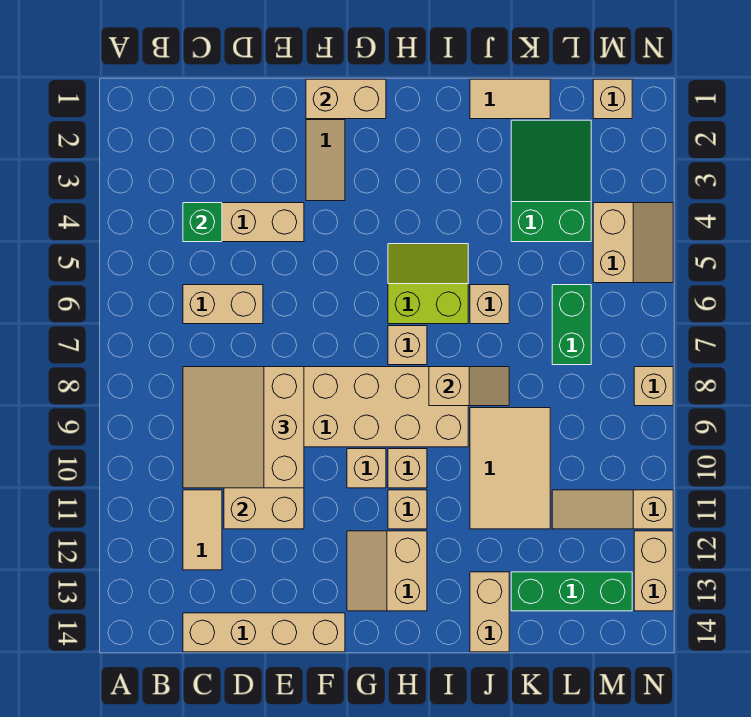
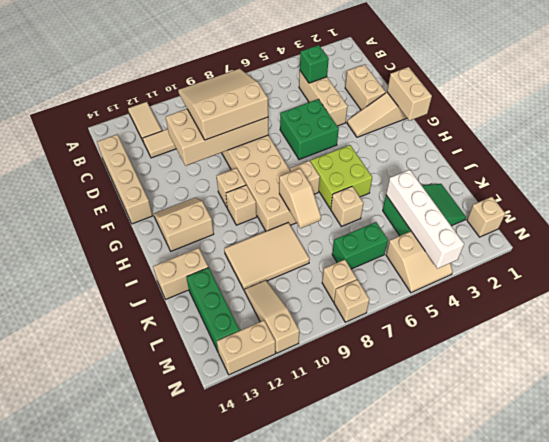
tan 1x2 brick [183,285,263,324] -> tan 1x2 brick moved to [345,64,386,110]
none -> green 2x2 brick [280,99,339,160]
lime 2x2 slope [388,244,468,324] -> lime 2x2 brick [311,145,372,209]
tan 1x1 brick [388,490,427,529] -> tan 1x1 brick moved to [322,260,357,302]
tan 1x2 tile [470,79,550,119] -> tan 1x2 tile moved to [128,102,162,141]
none -> white 1x4 brick [386,170,464,269]

